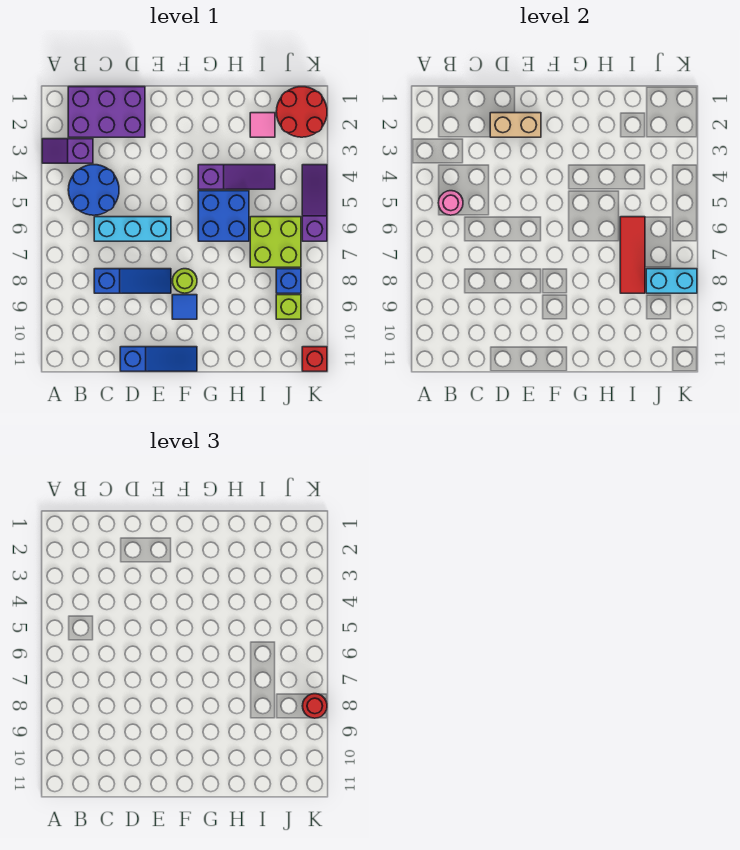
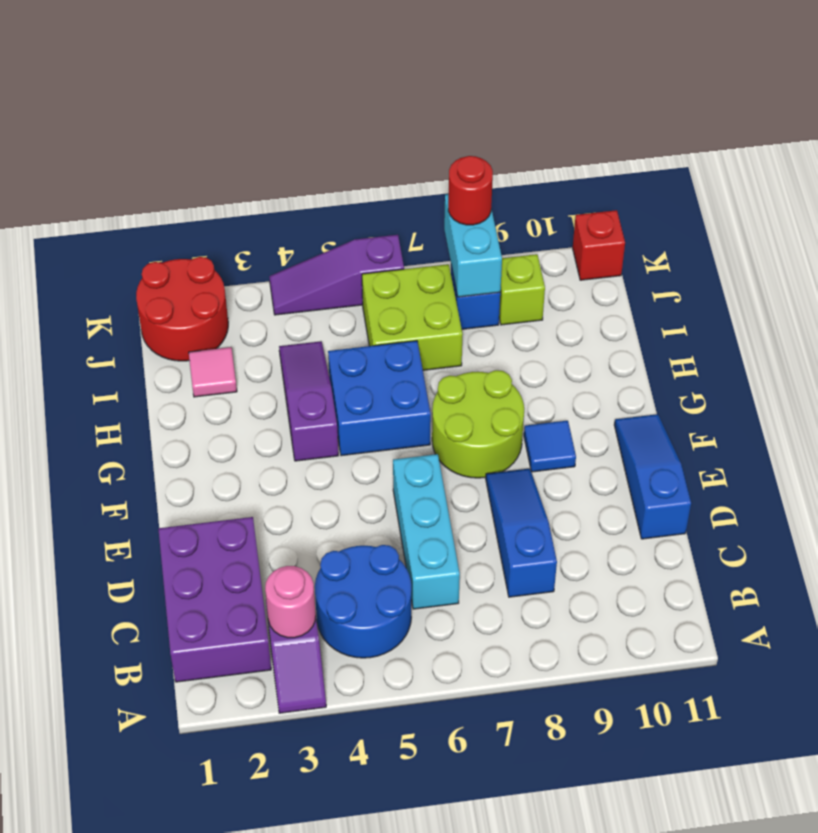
pink 1x1 round brick [438,191,463,215] -> pink 1x1 round brick moved to [265,566,316,638]
tan 1x2 brick [490,113,541,137] -> none
lime 1x1 round brick [172,269,197,293] -> lime 2x2 round brick [432,370,524,478]
red 1x3 tile [620,217,645,293] -> none

